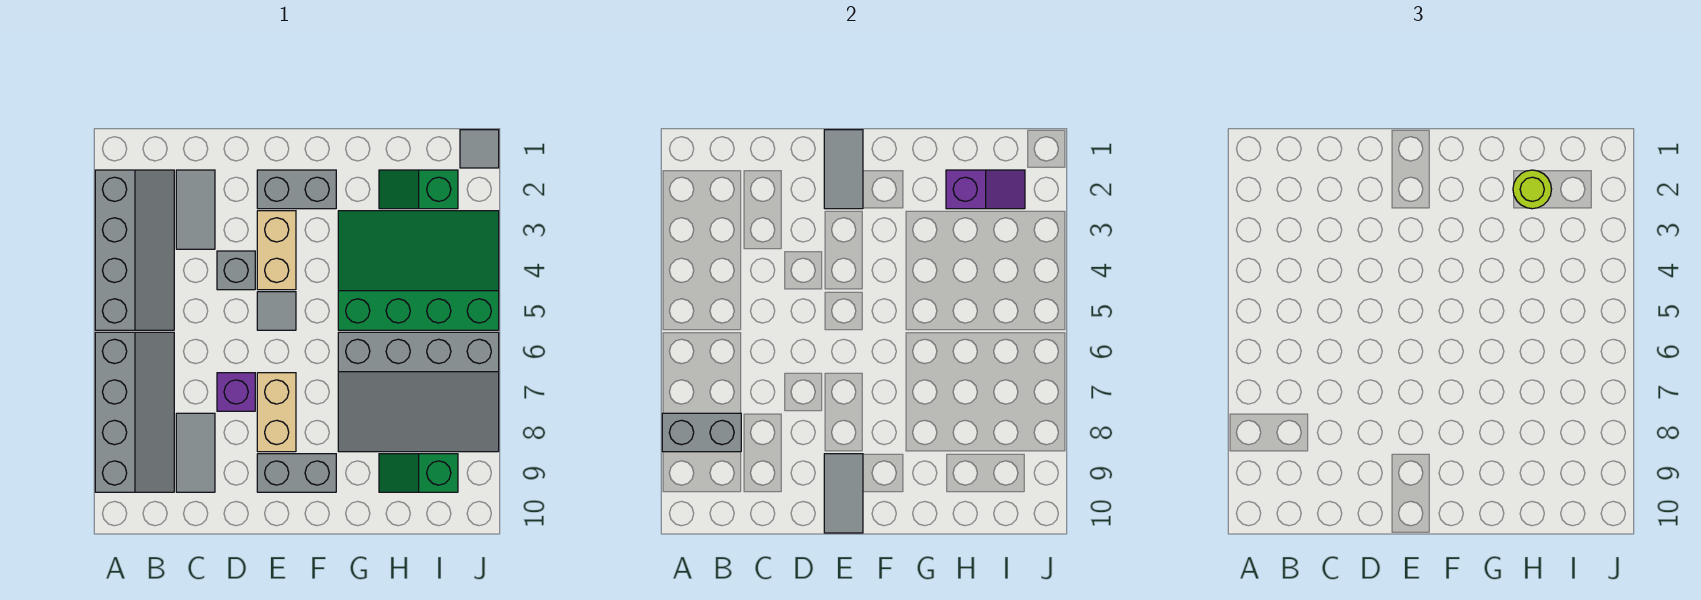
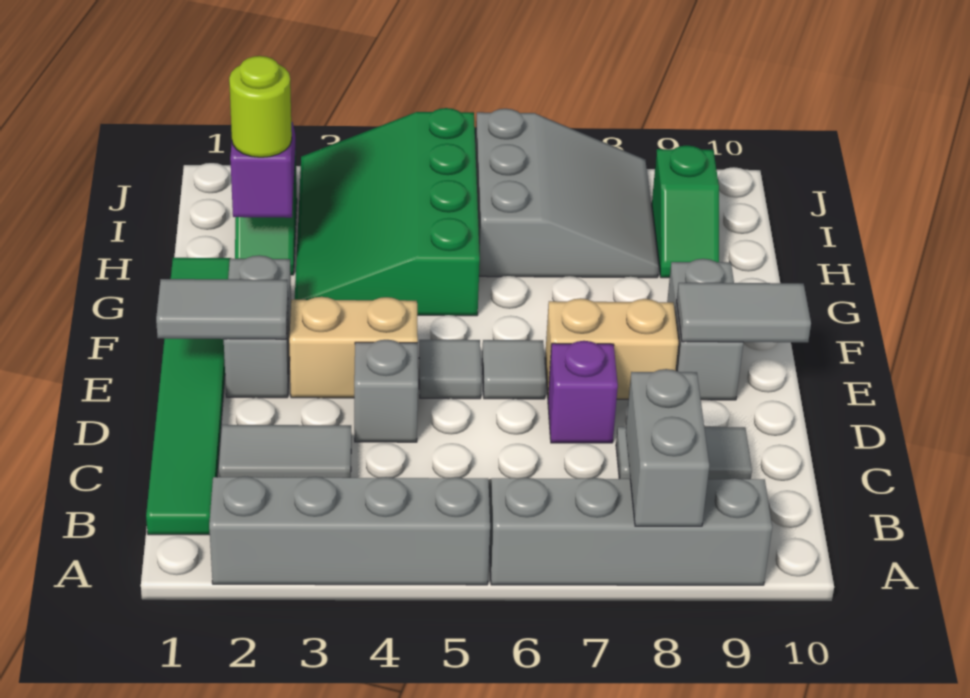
none -> green 1x6 tile [146,258,231,535]
grey 3x4 slope [338,332,499,452] -> grey 3x3 slope [475,109,659,278]
grey 1x1 tile [460,130,499,168] -> grey 1x1 tile moved to [482,340,546,399]

